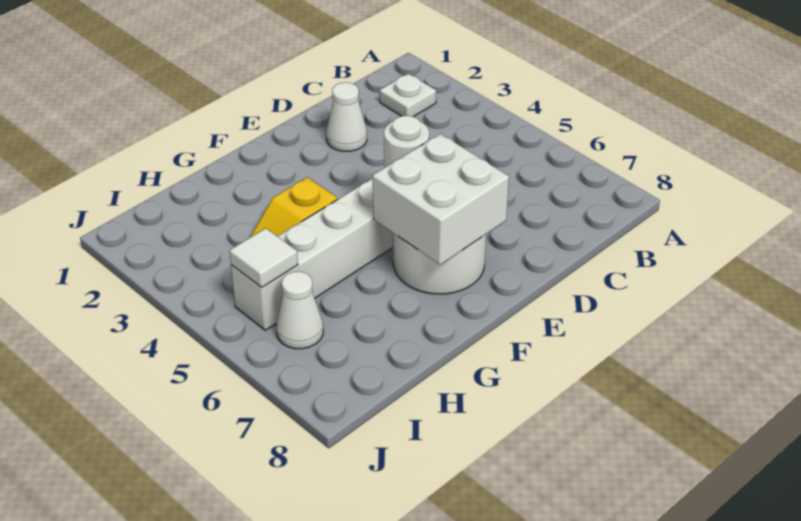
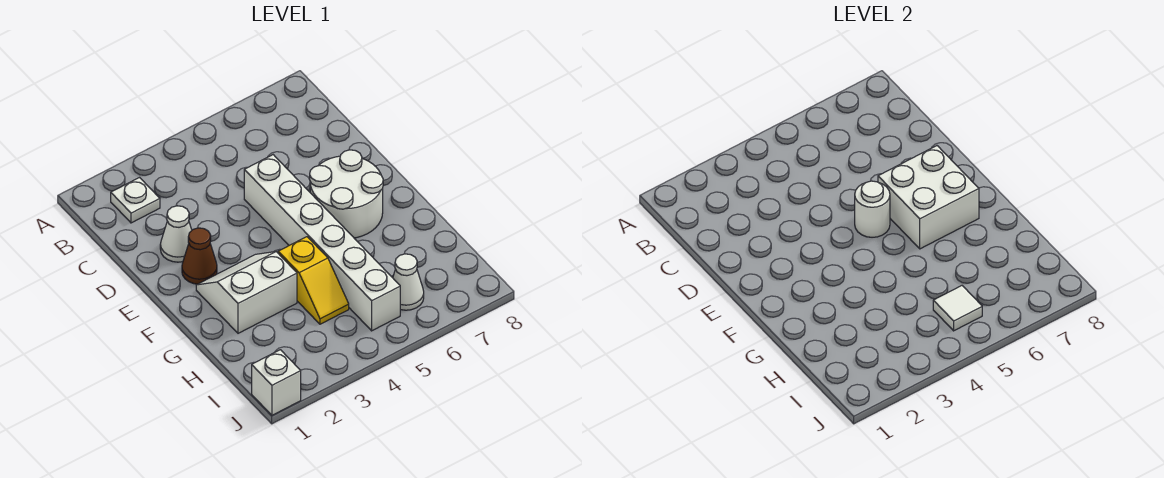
none -> brown 1x1 cone [182,228,217,284]
none -> white 2x2 slope [196,252,297,333]
none -> white 1x1 brick [252,350,301,415]

